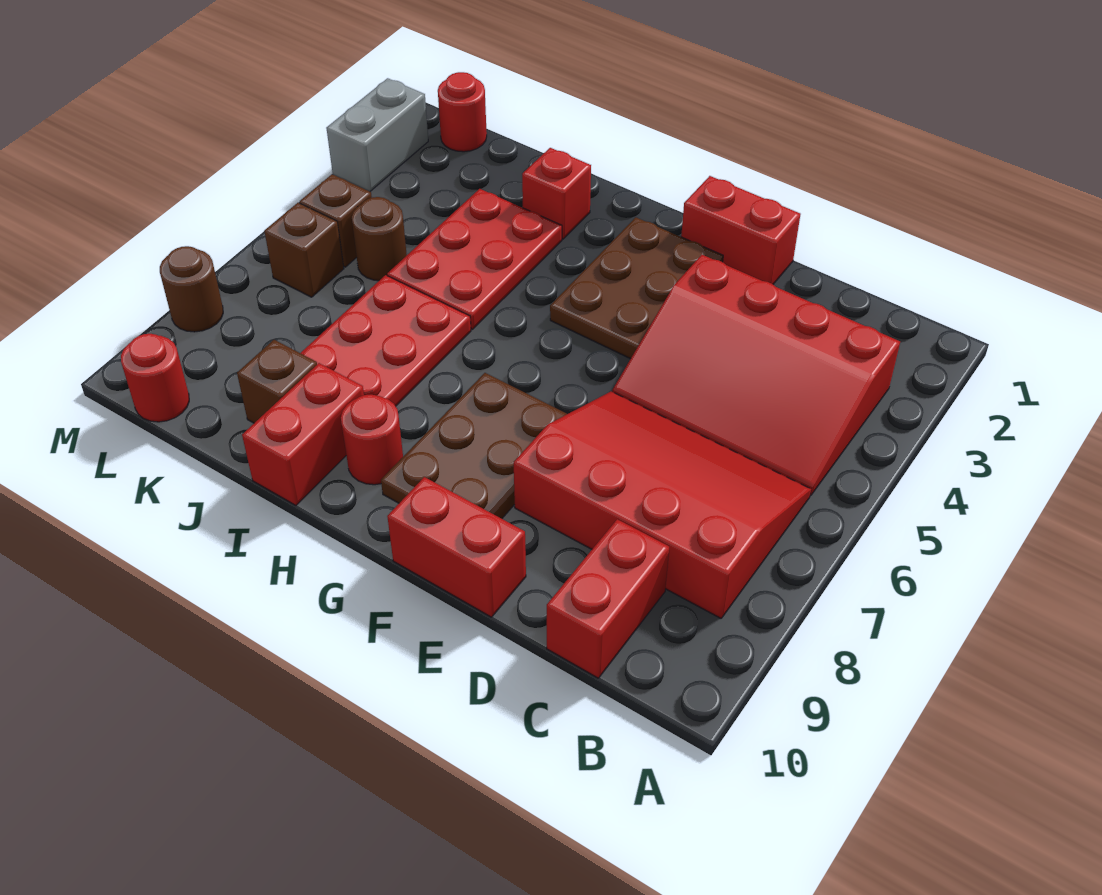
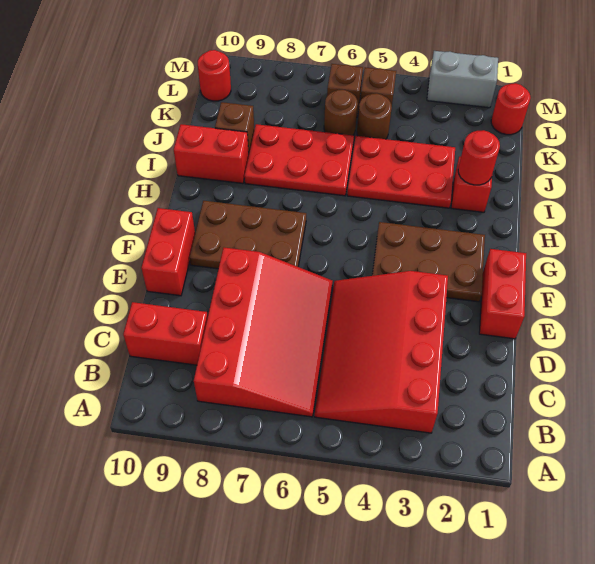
red 1x1 round brick [341,395,403,485] -> red 1x1 round brick moved to [458,130,500,185]
brown 1x1 round brick [160,246,223,332] -> brown 1x1 round brick moved to [324,90,358,135]

